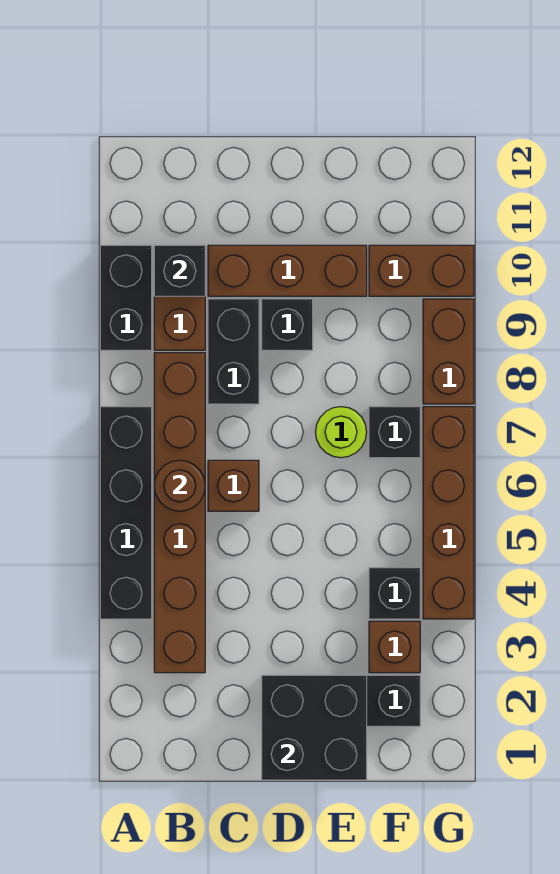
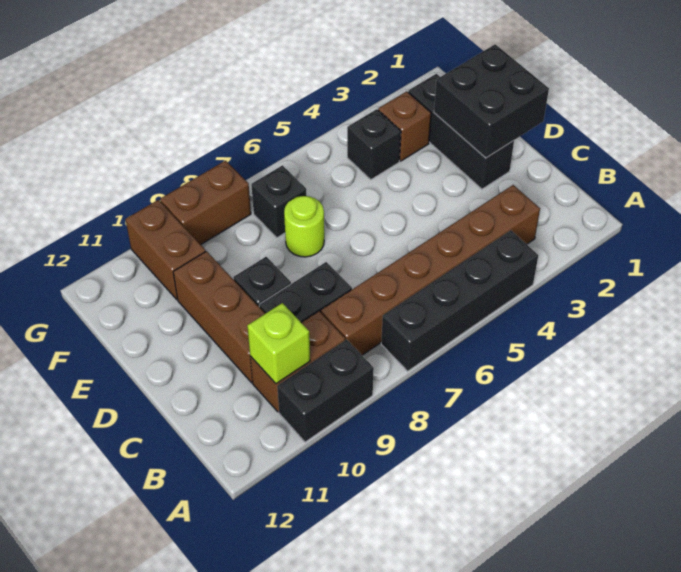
brown 1x1 round brick [154,460,205,511] -> none
black 1x1 brick [154,245,205,296] -> lime 1x1 brick [247,303,310,384]
brown 1x1 brick [208,460,259,511] -> none
brown 1x4 brick [423,407,474,619] -> none

